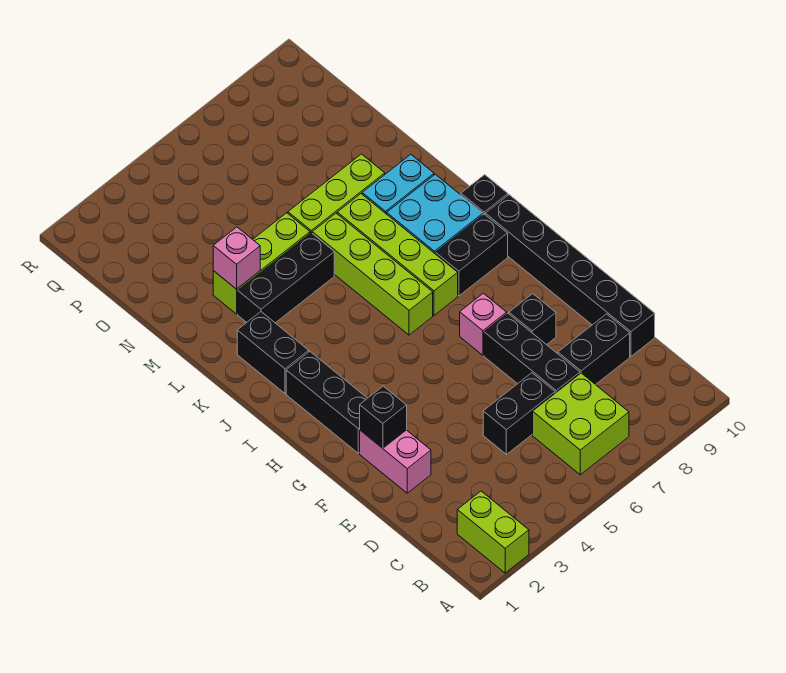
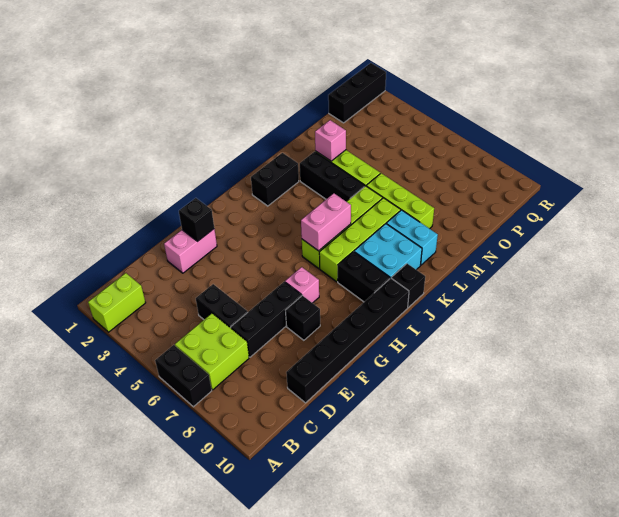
black 1x2 brick [558,314,630,385] -> black 1x2 brick moved to [155,345,212,407]
black 1x3 brick [286,352,367,453] -> black 1x3 brick moved to [328,63,386,123]
none -> pink 1x2 brick [301,193,351,251]

